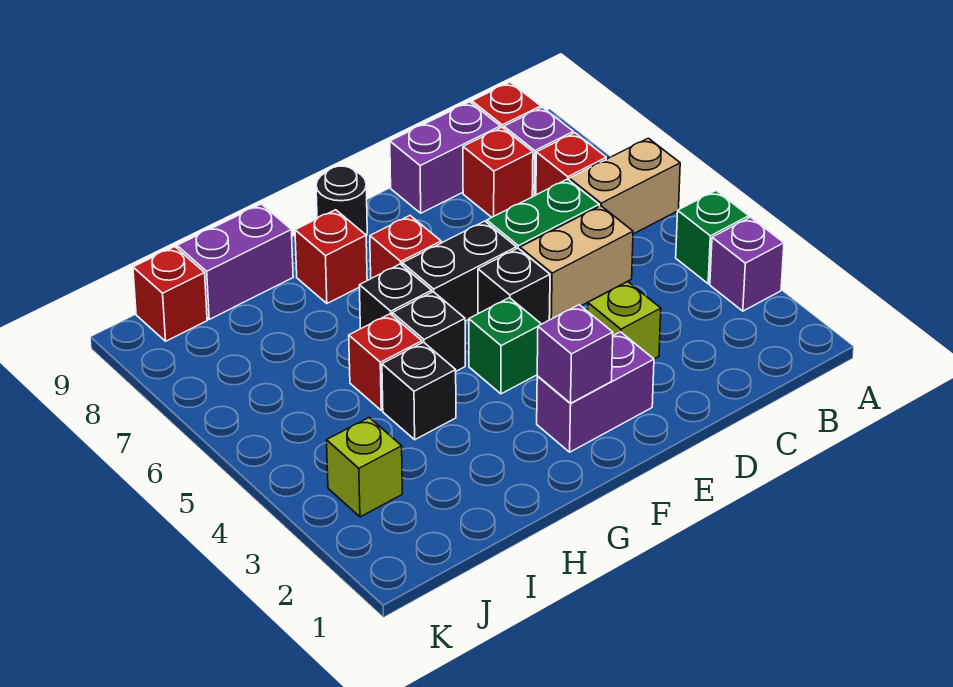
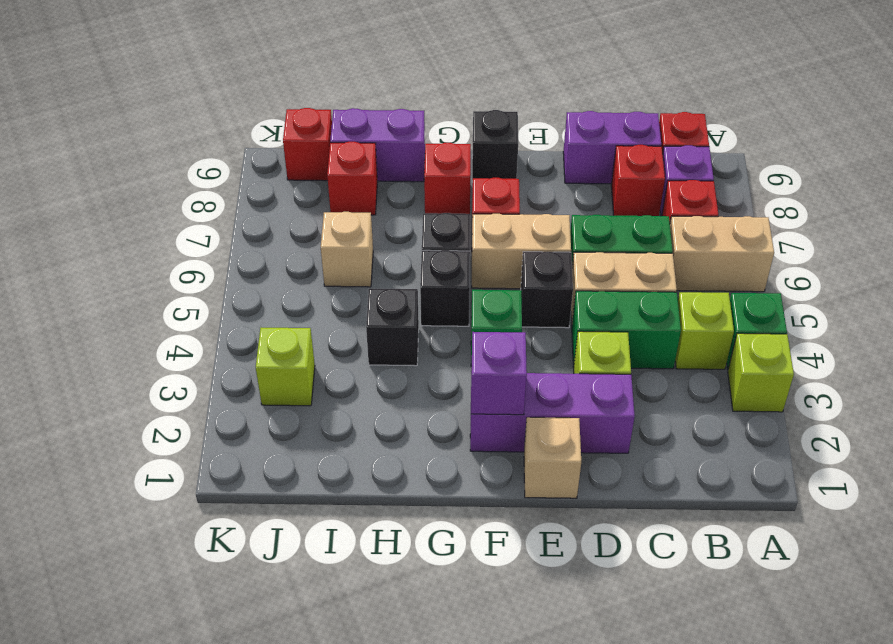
purple 1x1 brick [710,217,784,311] -> lime 1x1 brick [728,333,794,412]
none -> lime 1x1 brick [675,292,734,369]
none -> green 1x2 brick [572,291,681,369]
none -> tan 1x1 brick [524,417,581,498]
purple 1x2 brick [537,332,654,452] -> purple 1x3 brick [470,373,635,453]
black 1x2 brick [402,221,516,321] -> tan 1x2 brick [472,214,571,289]
black 1x1 round brick [316,166,367,236] -> black 1x1 brick [472,110,518,182]
red 1x1 brick [349,314,422,410] -> red 1x1 brick moved to [327,142,378,215]
none -> tan 1x1 brick [321,212,373,287]

